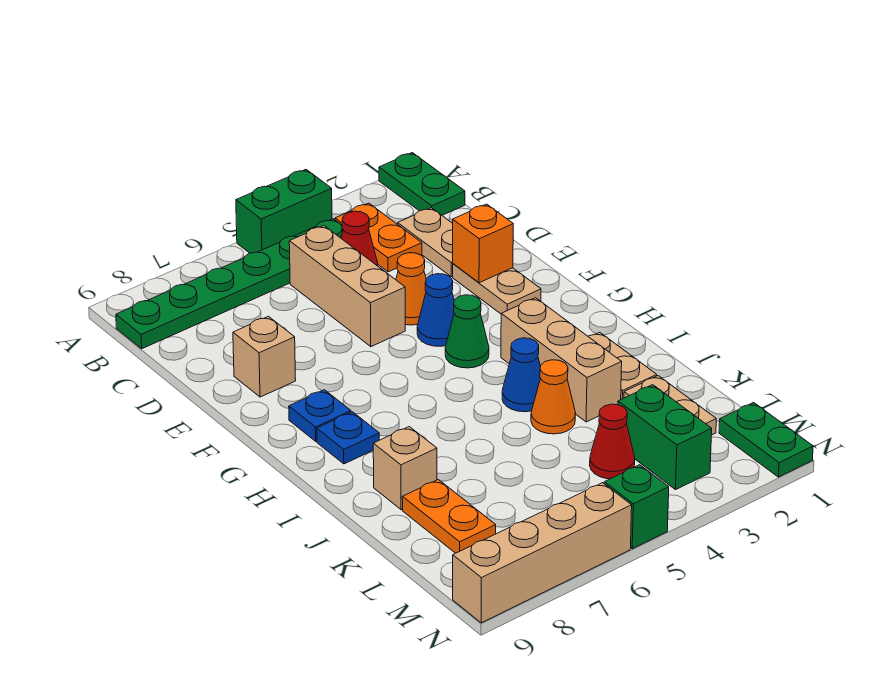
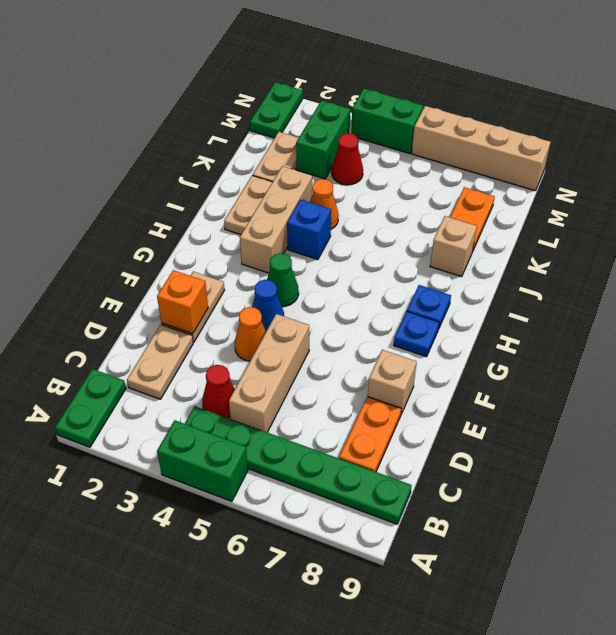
orange 1x2 plate [335,203,422,272] -> orange 1x2 plate moved to [339,396,401,472]
blue 1x1 cone [502,338,540,412] -> blue 1x1 brick [287,200,331,259]
green 1x1 brick [604,465,669,549] -> green 1x2 brick [351,89,423,154]

